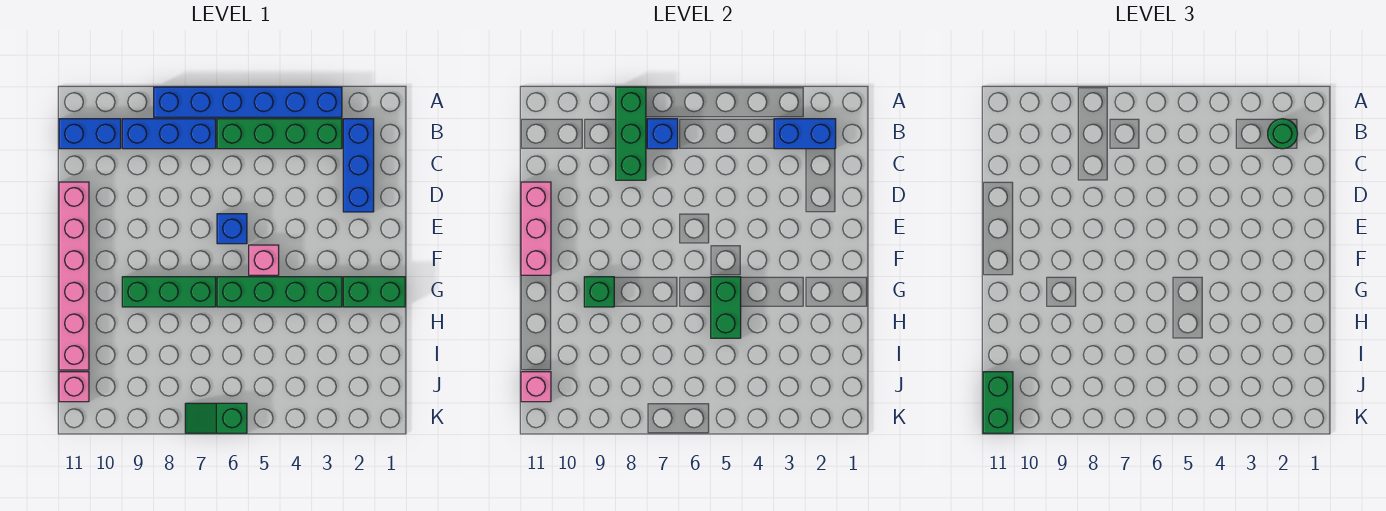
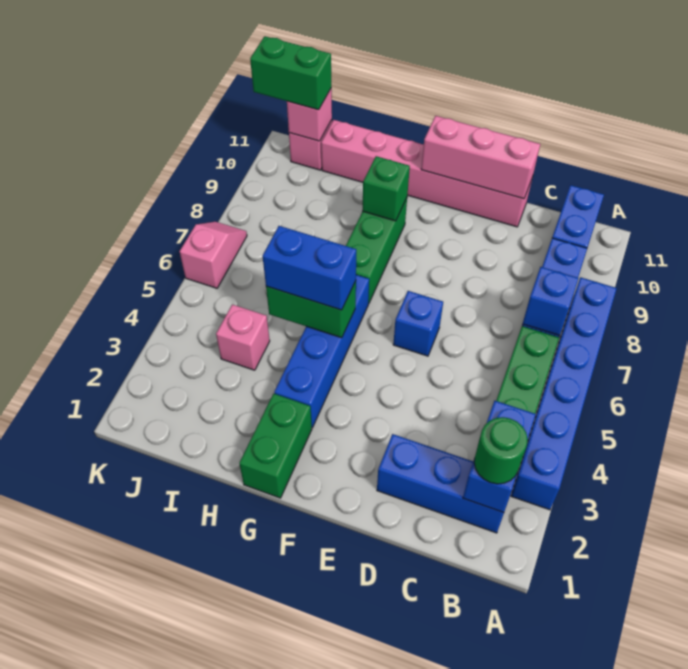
green 1x3 brick [616,87,646,180] -> none
pink 1x1 brick [249,245,279,275] -> pink 1x1 brick moved to [216,304,270,370]
green 1x4 brick [217,277,342,307] -> blue 1x4 brick [274,275,369,428]
none -> blue 1x2 brick [263,226,356,310]
green 1x2 slope [185,403,247,433] -> pink 1x2 slope [180,222,247,288]

